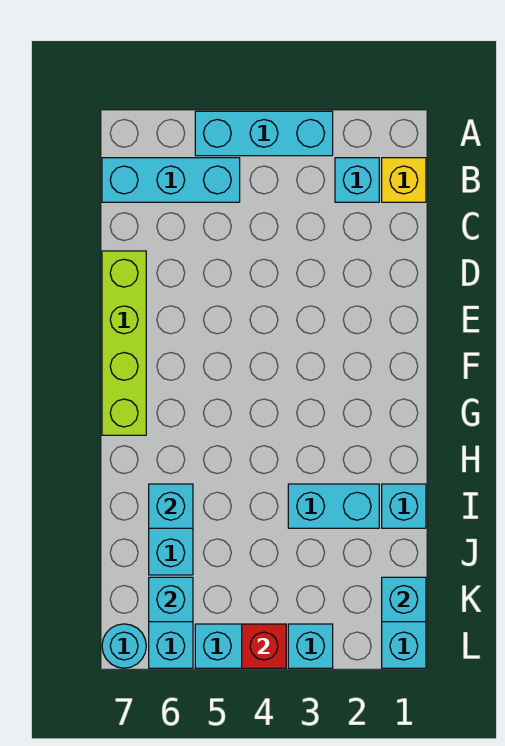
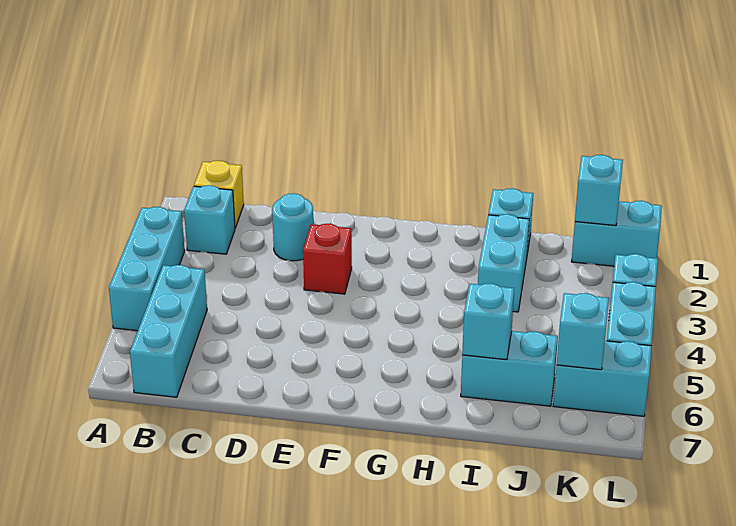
lime 1x4 brick [102,251,146,435] -> none
red 1x1 brick [242,624,286,668] -> red 1x1 brick moved to [303,224,352,294]
cyan 1x1 round brick [102,624,146,668] -> cyan 1x1 round brick moved to [272,193,313,261]

